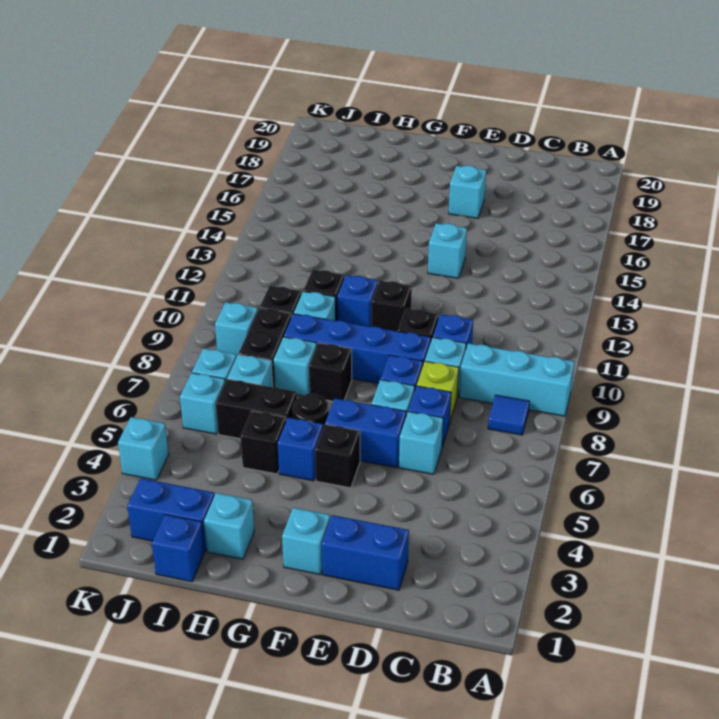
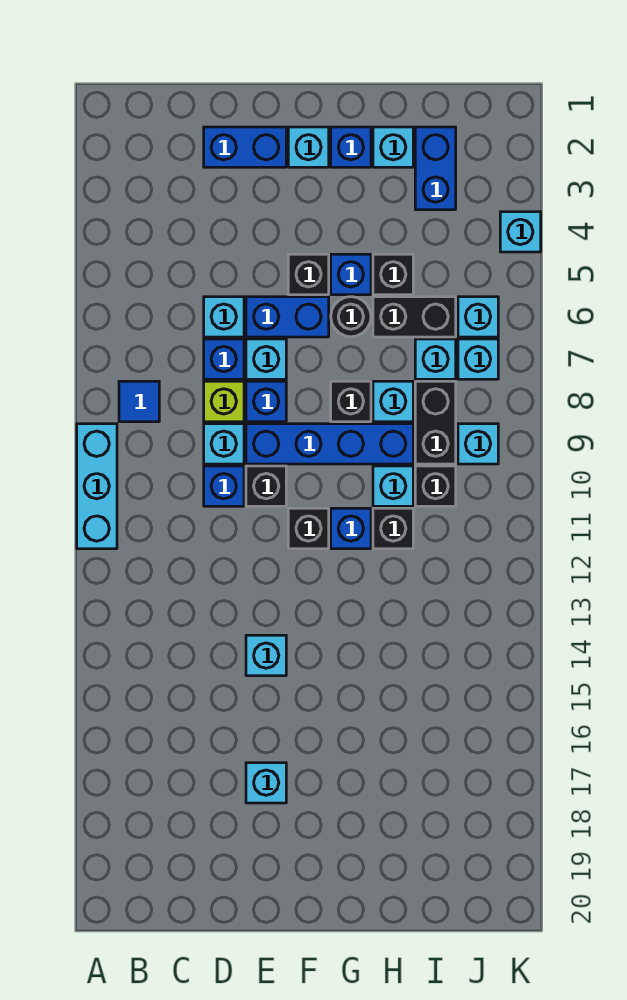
cyan 1x3 brick [459,343,574,416] -> cyan 1x3 brick turned to [77,424,117,549]
blue 1x1 brick [152,515,205,582] -> blue 1x1 brick moved to [331,127,371,167]
blue 1x2 brick [127,478,214,552] -> blue 1x2 brick turned to [415,127,456,210]

